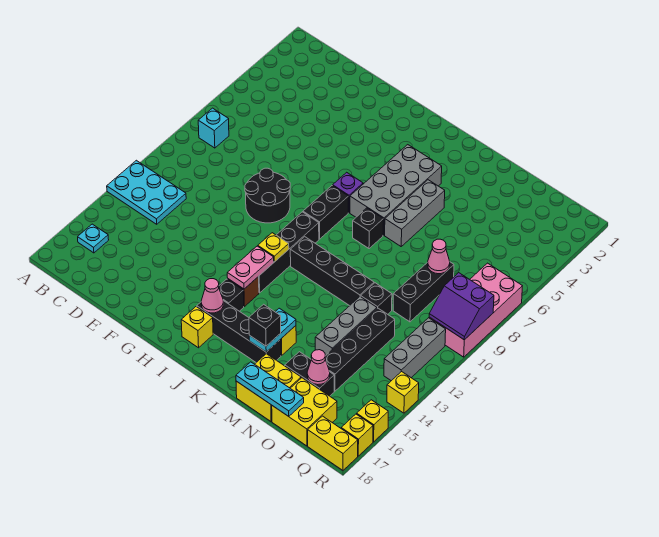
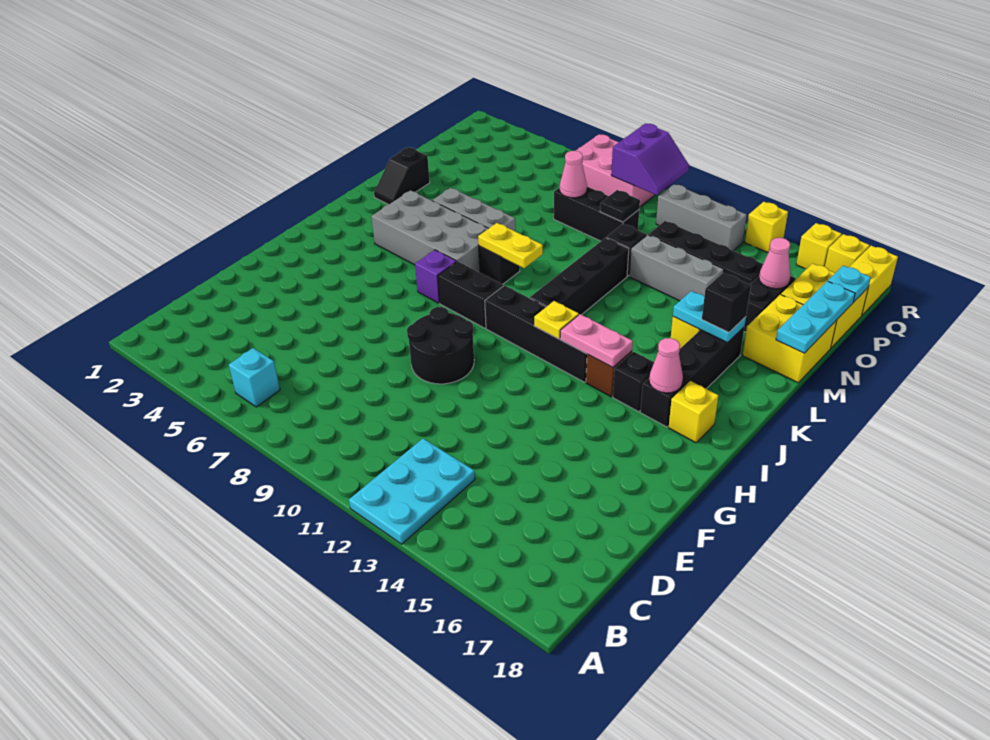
cyan 1x1 brick [198,108,229,148] -> cyan 1x1 brick moved to [229,348,280,407]
cyan 1x1 plate [78,224,109,253] -> cyan 1x1 plate moved to [828,266,871,302]
none -> yellow 1x2 plate [478,223,543,268]
none -> black 1x2 slope [374,147,430,205]
none -> black 1x1 plate [600,190,640,222]
pink 2x4 brick [429,263,522,357] -> pink 2x3 brick [576,134,655,206]

